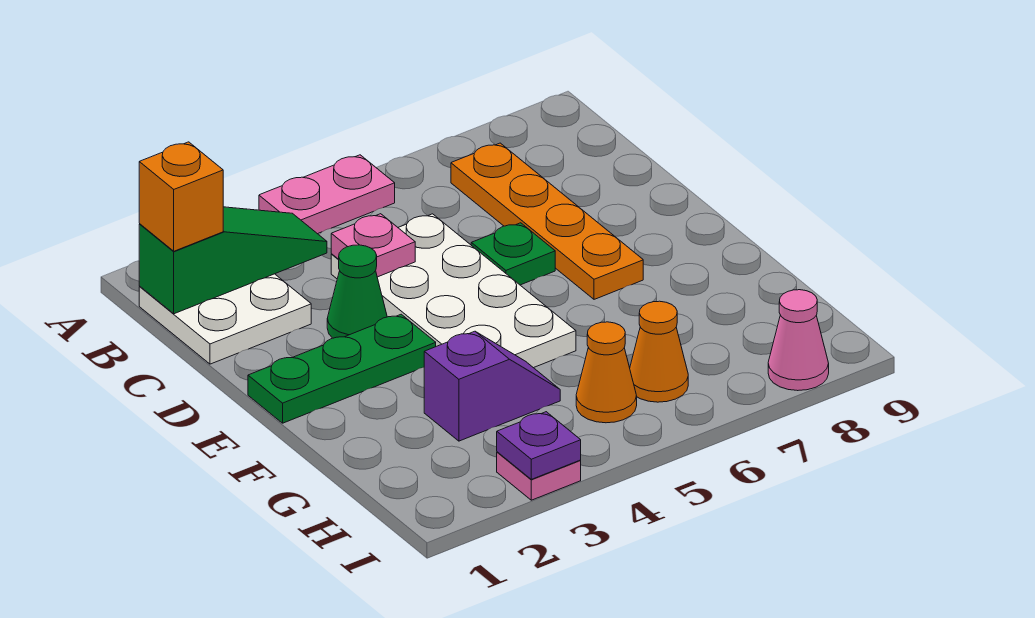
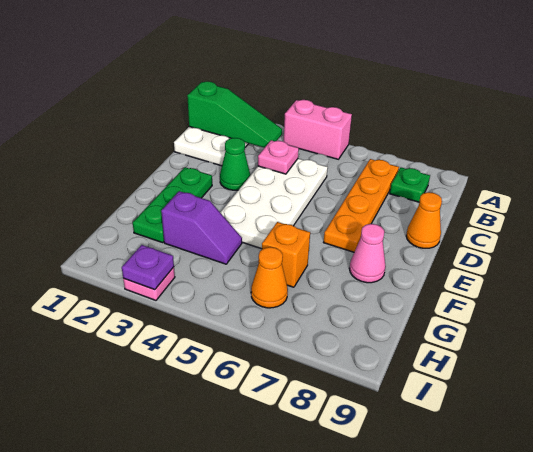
pink 1x2 plate [259,155,395,234] -> pink 1x2 brick [284,100,352,159]
orange 1x1 brick [139,142,223,251] -> orange 1x1 brick moved to [262,222,310,287]
green 1x1 plate [471,223,555,285] -> green 1x1 plate moved to [390,168,430,202]
green 1x3 plate [248,314,436,423] -> green 1x3 plate turned to [133,167,212,243]
orange 1x1 cone [576,322,637,423] -> orange 1x1 cone moved to [406,192,442,248]
pink 1x1 cone [768,290,829,391] -> pink 1x1 cone moved to [349,224,386,283]

